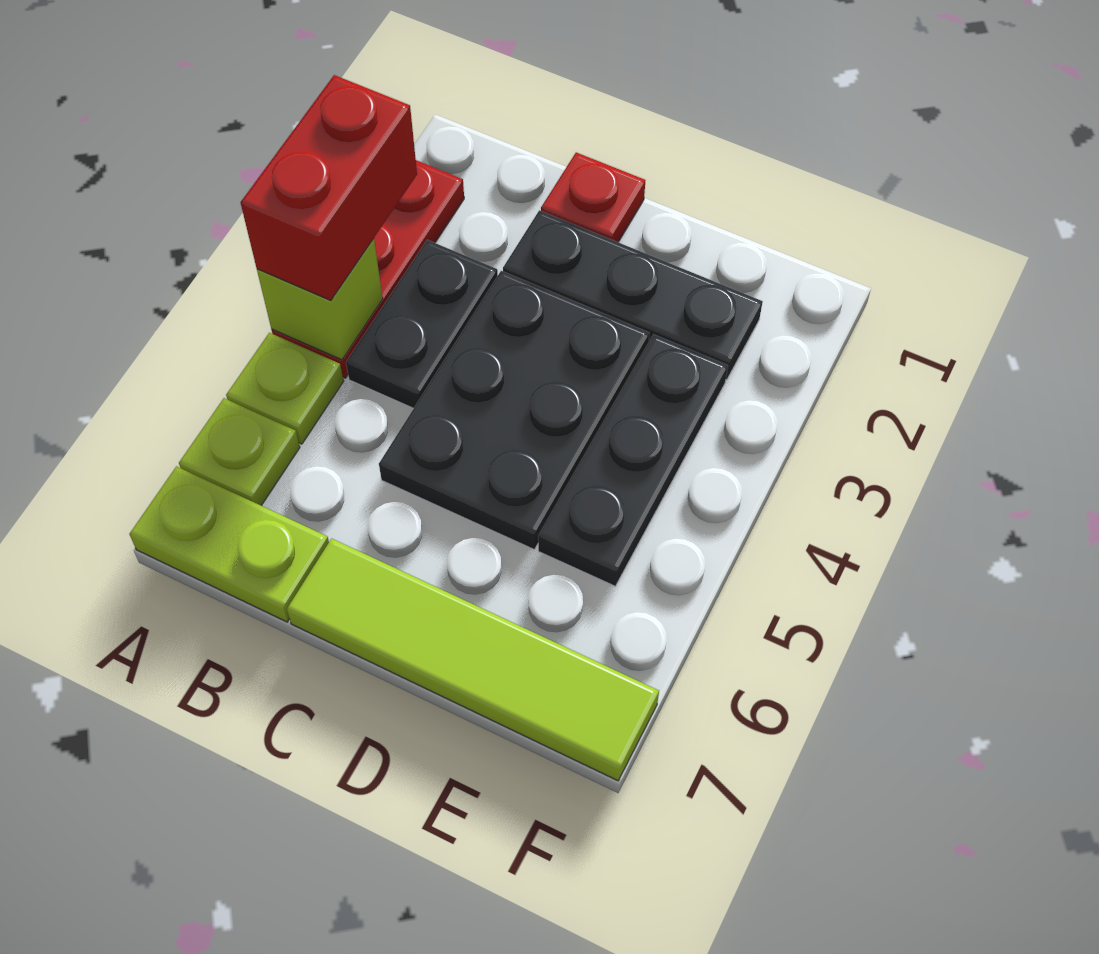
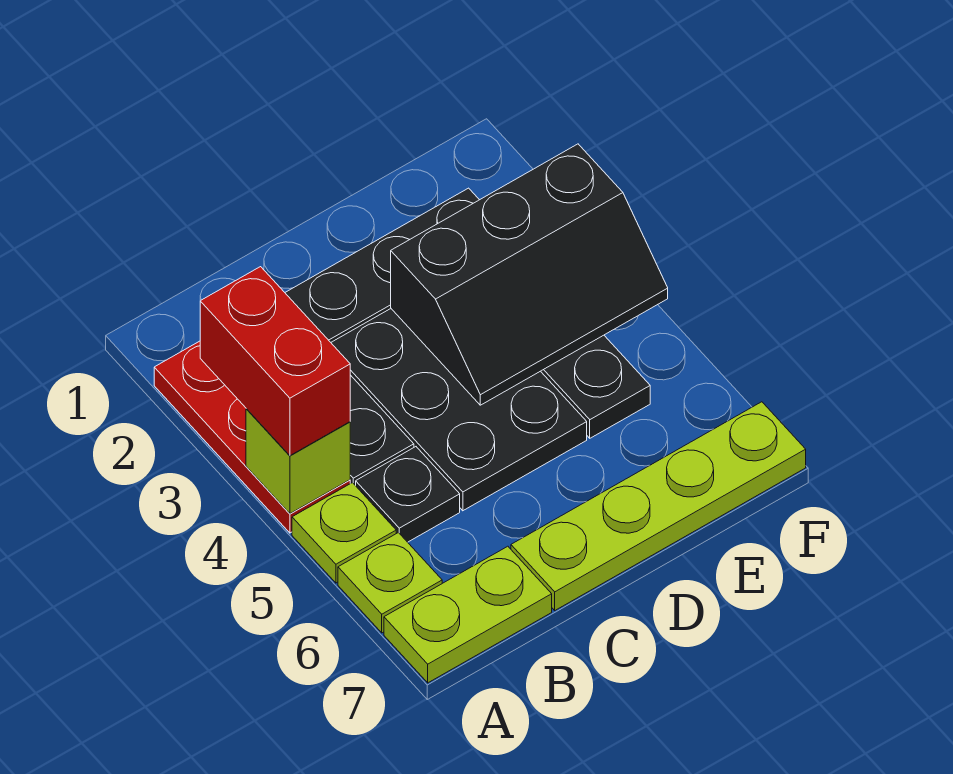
none -> black 1x1 plate [356,447,460,542]
red 1x1 plate [541,152,645,242] -> none
lime 1x4 tile [287,539,659,781] -> lime 1x4 plate [511,402,806,610]
none -> black 2x3 slope [391,144,668,405]

